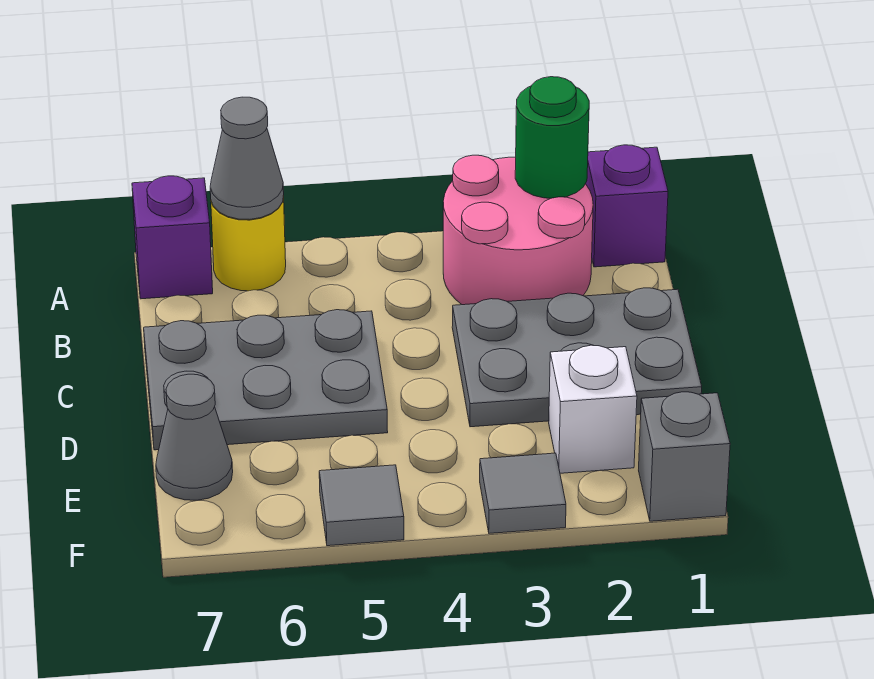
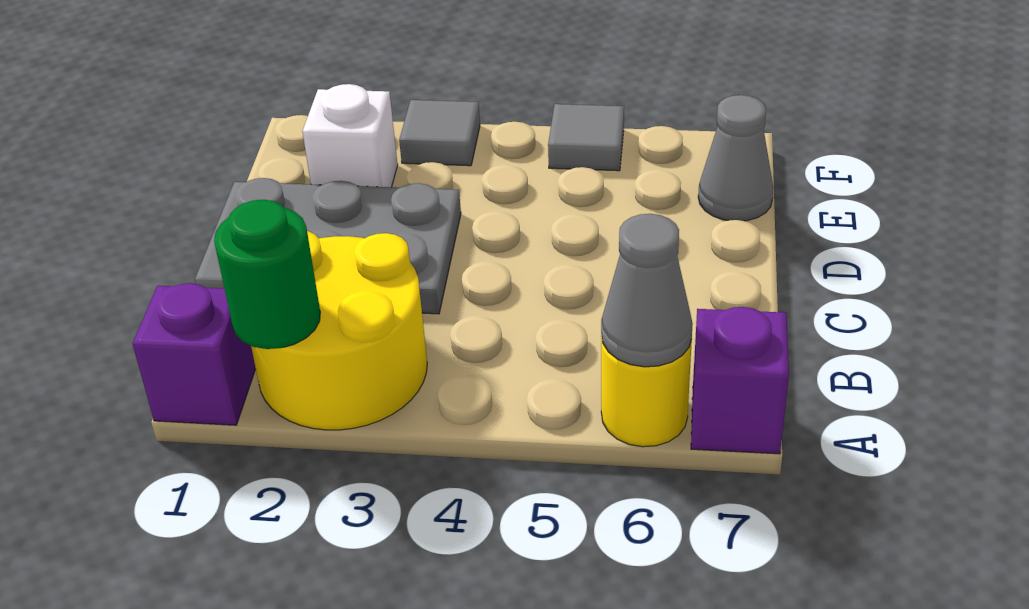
pink 2x2 round brick [443,155,593,305] -> yellow 2x2 round brick [251,231,427,430]
grey 2x3 plate [144,310,388,450] -> none
grey 1x1 brick [639,392,730,521] -> none

